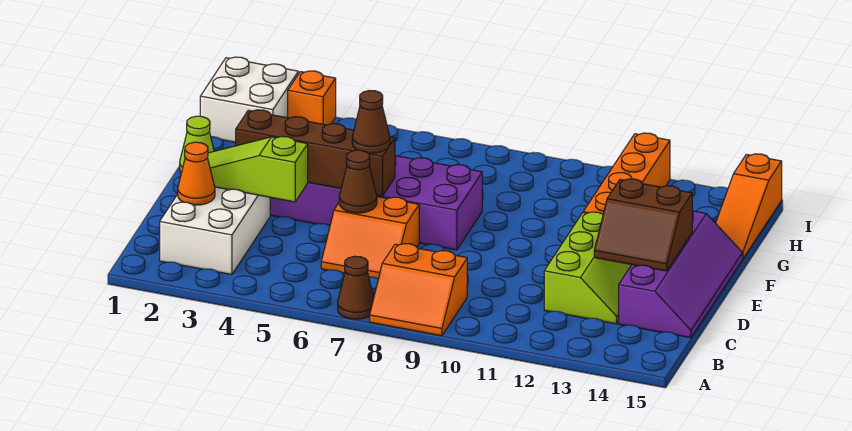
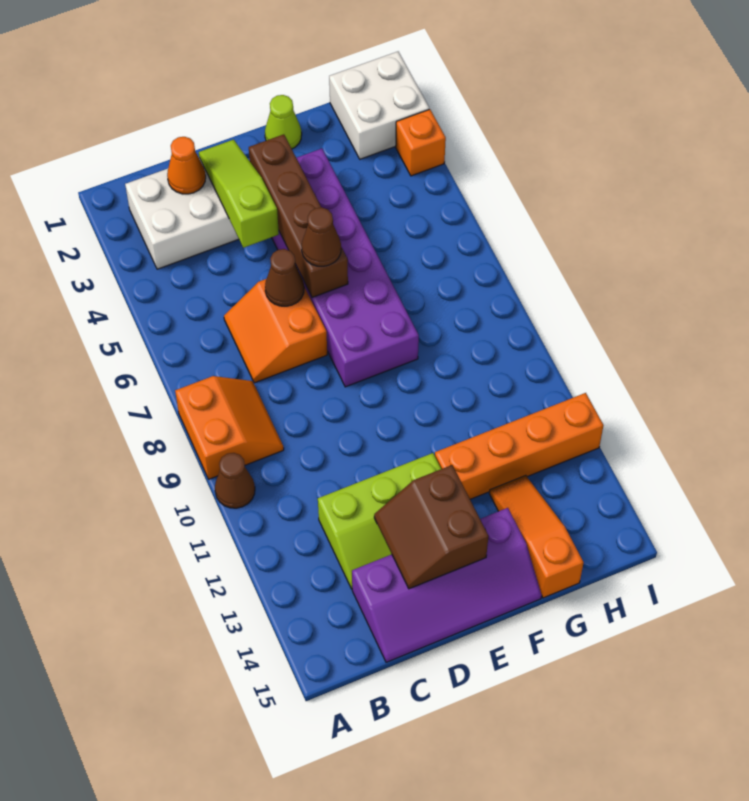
brown 1x1 cone [338,256,374,319] -> brown 1x1 cone moved to [215,453,255,508]
orange 2x2 slope [370,244,467,336] -> orange 2x2 slope turned to [175,376,284,479]
orange 1x3 slope [716,154,782,258] -> orange 1x3 slope turned to [489,475,584,598]

